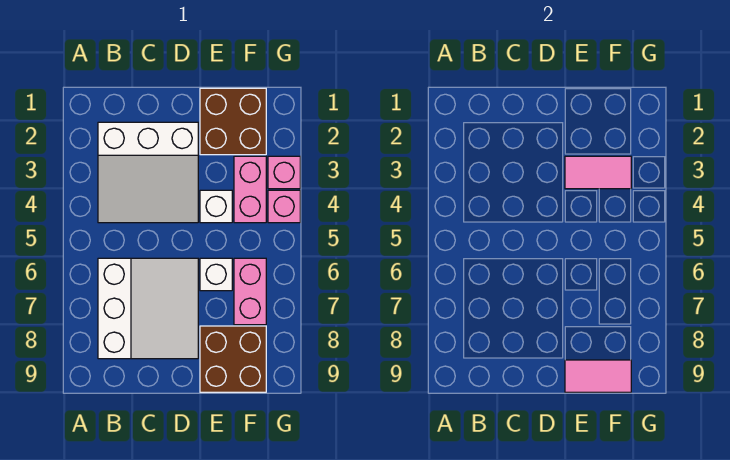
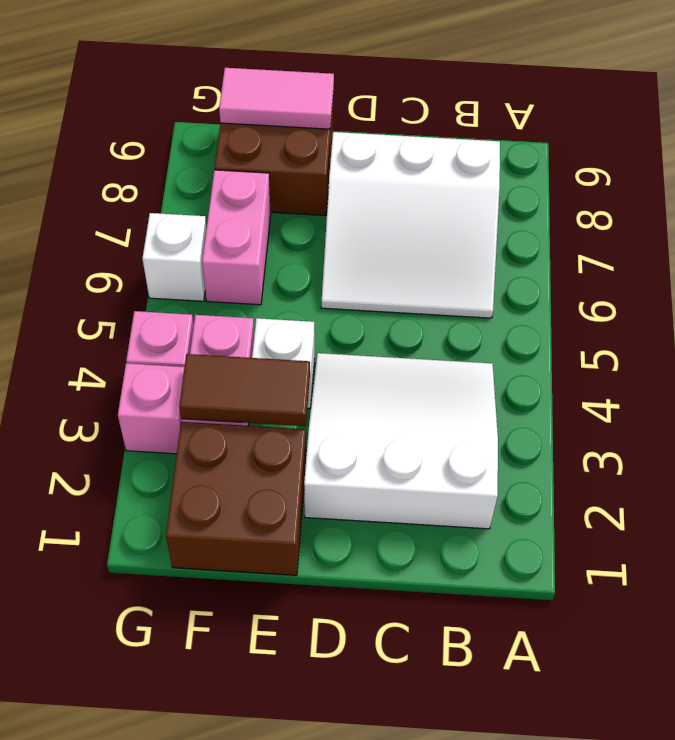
white 3x3 slope [98,258,198,359] -> white 3x3 slope turned to [321,132,500,318]
pink 1x2 tile [565,156,631,189] -> brown 1x2 tile [179,354,310,426]
white 1x1 brick [200,258,232,291] -> white 1x1 brick moved to [142,213,207,301]

